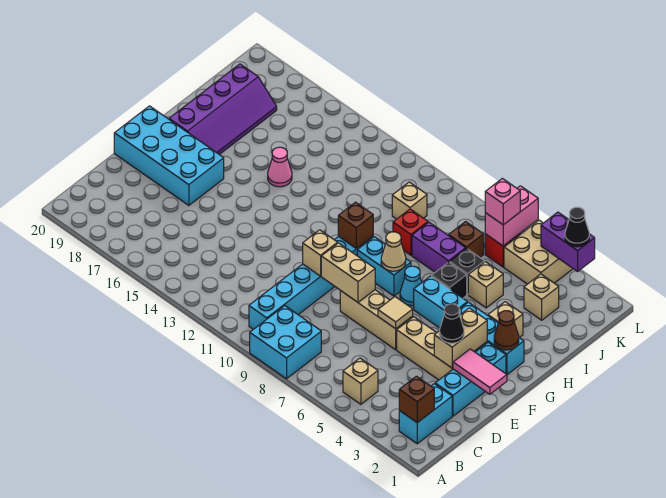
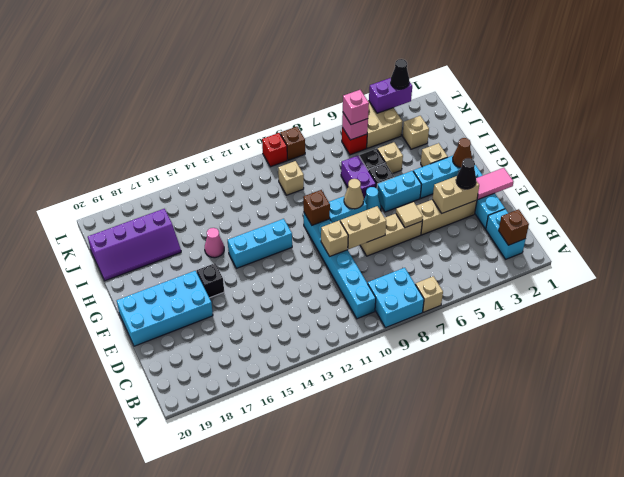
tan 1x1 brick [343,358,378,404] -> tan 1x1 brick moved to [415,276,443,312]
tan 1x2 brick [434,308,487,368] -> tan 1x2 brick turned to [432,176,479,213]
none -> black 1x1 brick [197,263,224,298]
none -> cyan 1x3 brick [227,219,292,268]
purple 2x4 slope [169,64,277,155] -> purple 2x4 slope turned to [88,209,181,281]
purple 1x2 brick [412,222,466,272] -> purple 1x2 brick turned to [341,155,376,199]
red 1x1 brick [393,209,428,255] -> red 1x1 brick moved to [262,133,287,167]
brown 1x1 brick [449,222,484,257] -> brown 1x1 brick moved to [280,127,305,160]
pink 1x2 brick [485,186,538,246] -> pink 1x1 brick [342,113,368,140]

